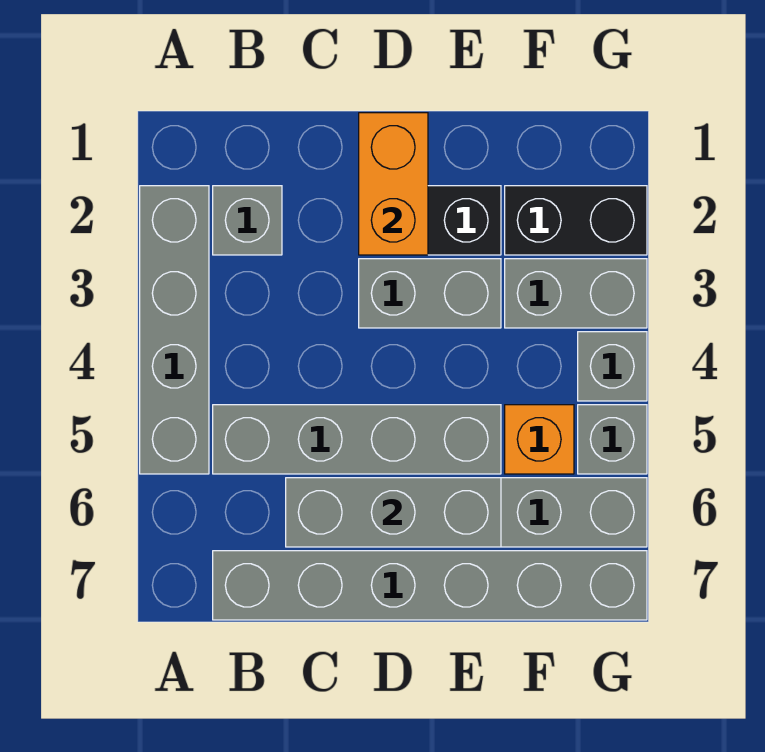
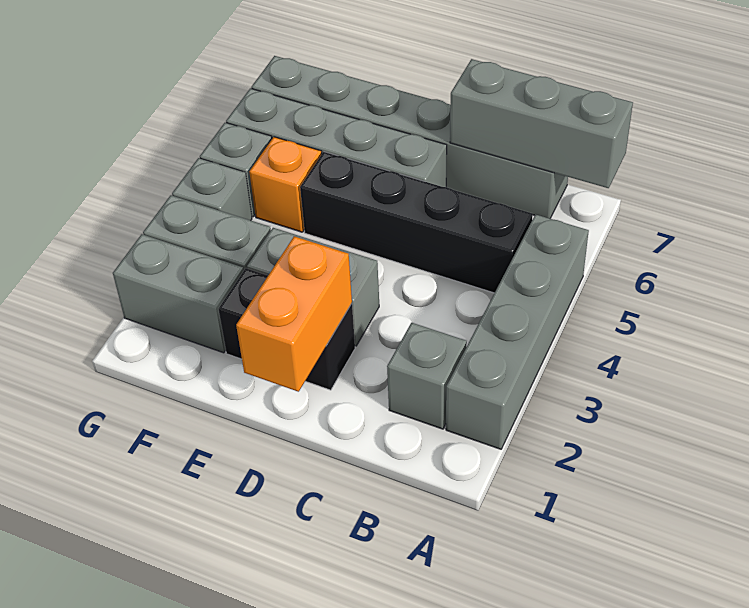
grey 1x4 brick [213,405,501,474] -> black 1x4 brick [300,152,533,293]
grey 1x3 brick [286,478,501,547] -> grey 1x3 brick moved to [450,59,633,188]
black 1x2 brick [505,186,647,255] -> grey 1x2 brick [113,234,244,353]

